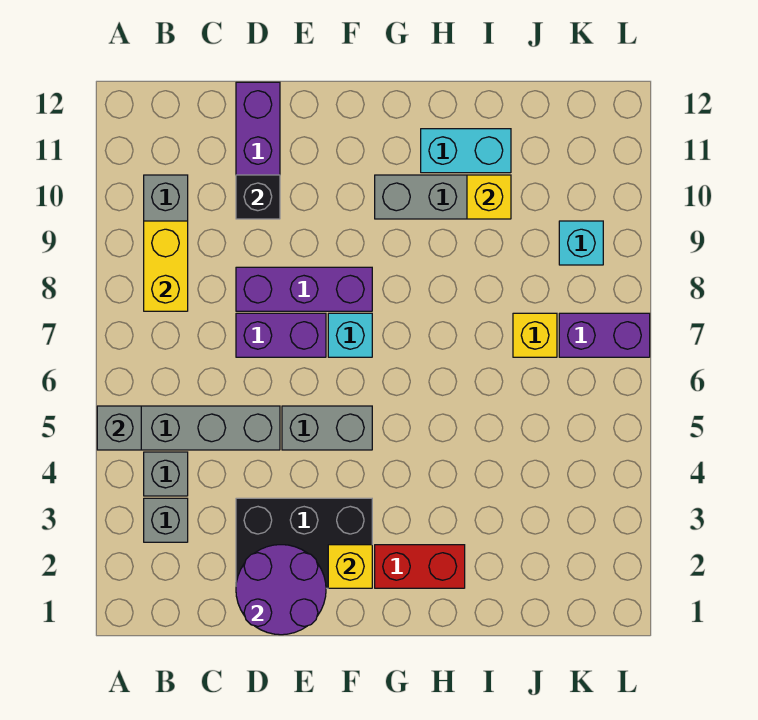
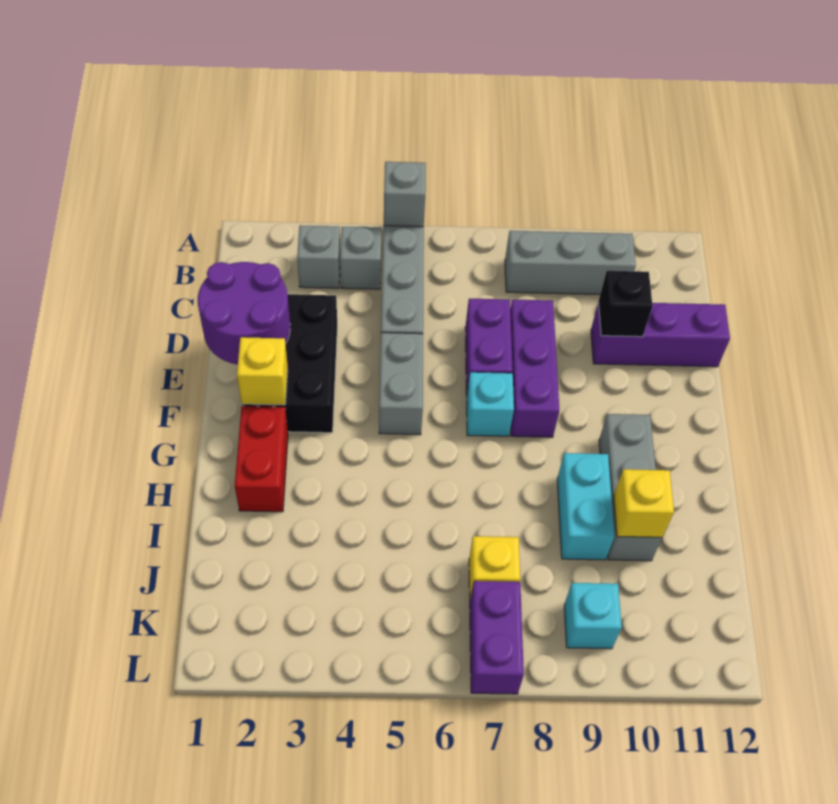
yellow 1x2 brick [144,221,188,311] -> none
cyan 1x2 brick [421,129,511,173] -> cyan 1x2 brick moved to [557,453,615,560]

